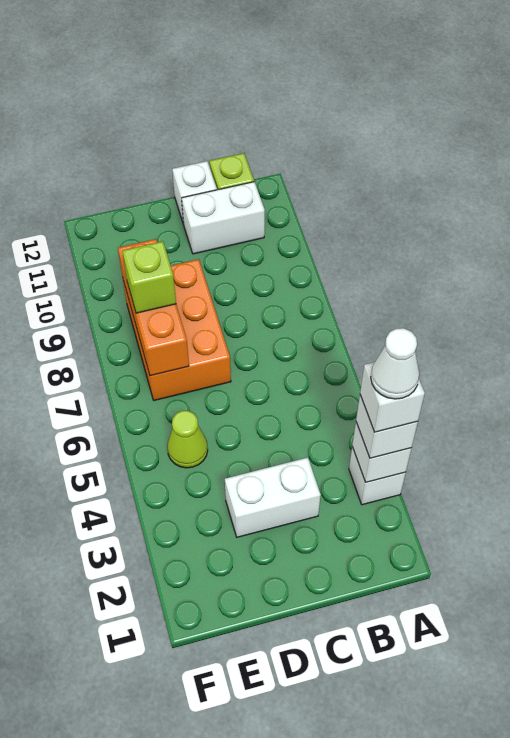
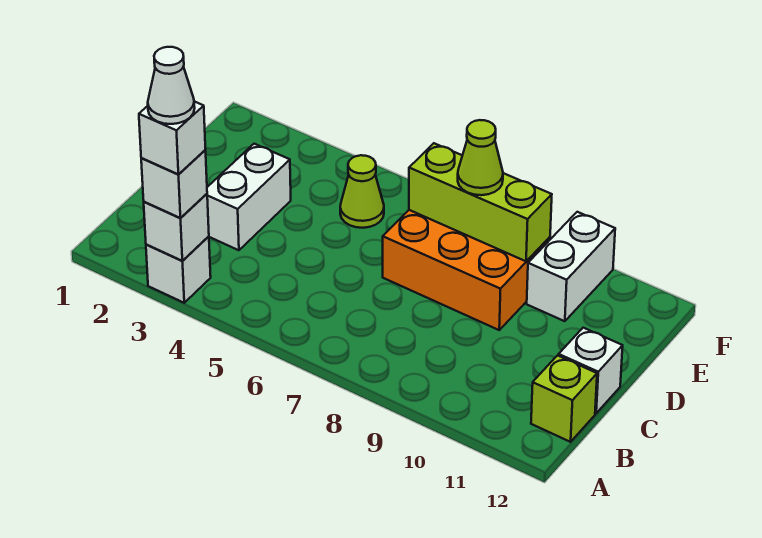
white 1x2 brick [182,182,265,254] -> white 1x2 brick moved to [527,212,615,321]
orange 1x3 brick [118,239,189,376] -> lime 1x3 brick [409,143,552,261]
lime 1x1 brick [122,241,176,313] -> lime 1x1 cone [458,120,503,195]

